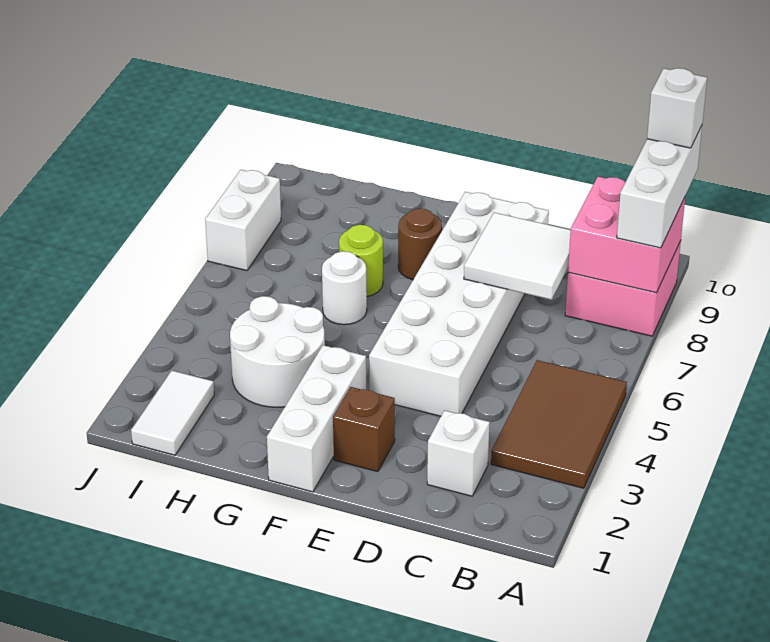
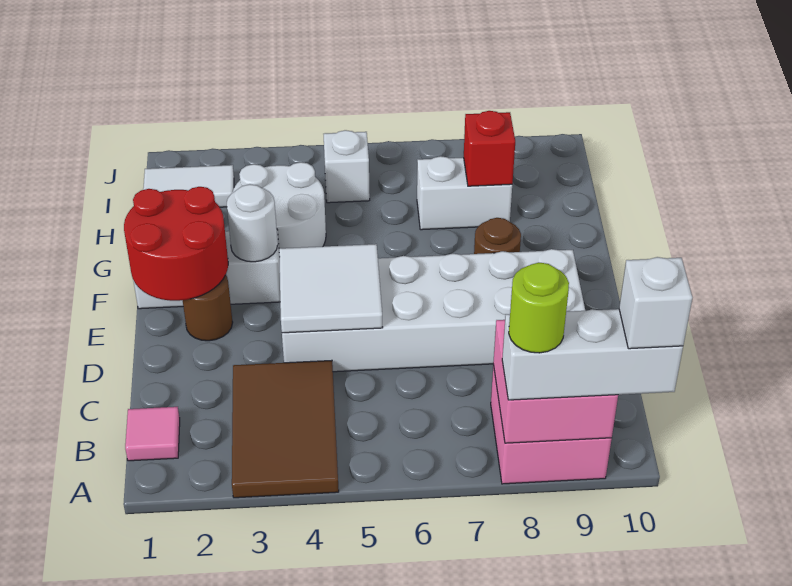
brown 2x3 tile [491,360,627,488] -> brown 2x3 tile turned to [232,360,339,498]
none -> pink 1x1 tile [125,407,180,461]
white 1x1 brick [427,410,490,496] -> white 1x1 brick moved to [324,130,370,203]
white 2x2 tile [464,213,571,300] -> white 2x2 tile moved to [279,244,383,333]
none -> red 2x2 round brick [124,187,228,301]
brown 1x1 brick [333,387,395,472] -> brown 1x1 round brick [183,275,233,341]
white 1x1 round brick [322,251,367,325] -> white 1x1 round brick moved to [227,184,278,262]
lime 1x1 round brick [339,225,383,297] -> lime 1x1 round brick moved to [509,263,569,353]
none -> red 1x1 brick [464,111,515,186]
white 1x2 brick [205,170,281,271] -> white 1x2 brick moved to [417,156,512,230]

